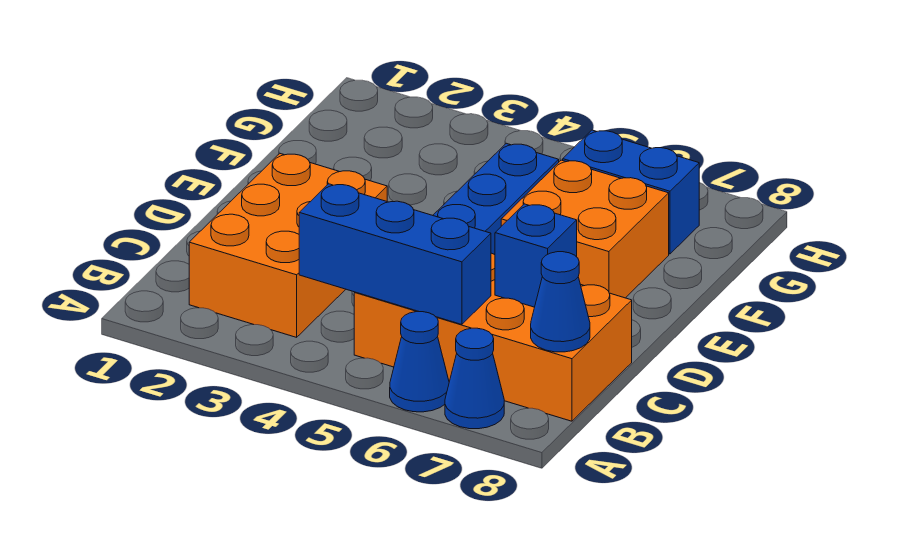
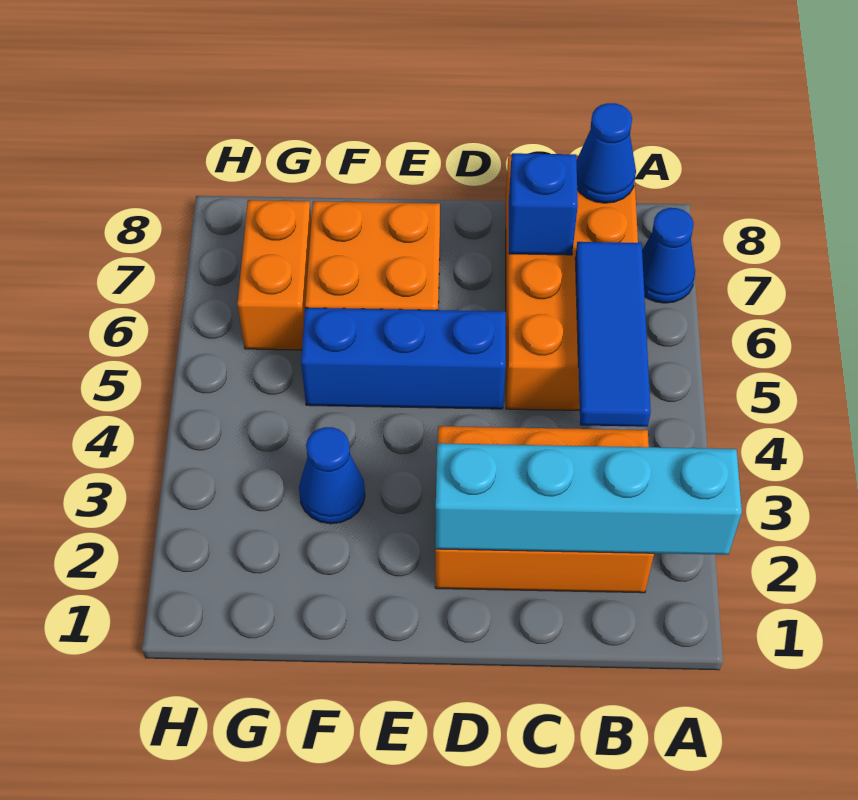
none -> cyan 1x4 brick [435,443,742,555]
blue 1x1 cone [390,312,449,412] -> blue 1x1 cone moved to [299,427,365,524]
blue 1x3 brick [299,184,491,324] -> blue 1x3 tile [575,242,651,427]
blue 1x2 brick [563,130,699,254] -> orange 1x2 brick [237,200,311,350]

